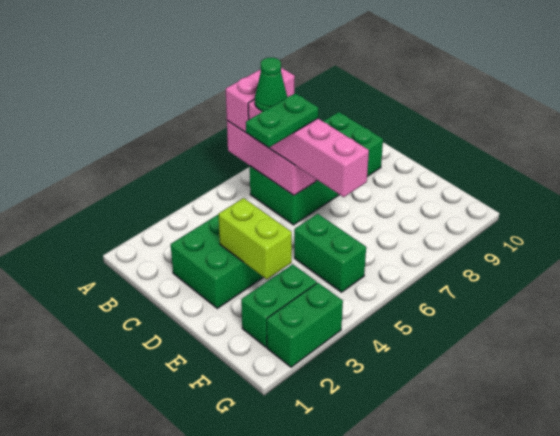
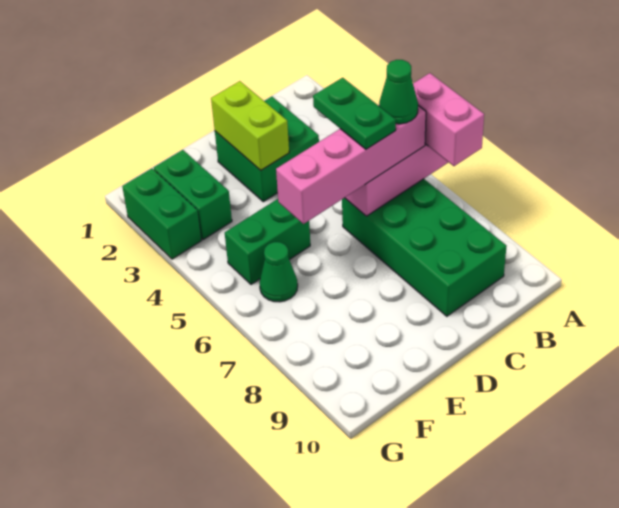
lime 1x2 brick [218,198,292,279] -> lime 1x2 brick turned to [211,81,289,170]
none -> green 1x1 cone [260,242,298,302]

